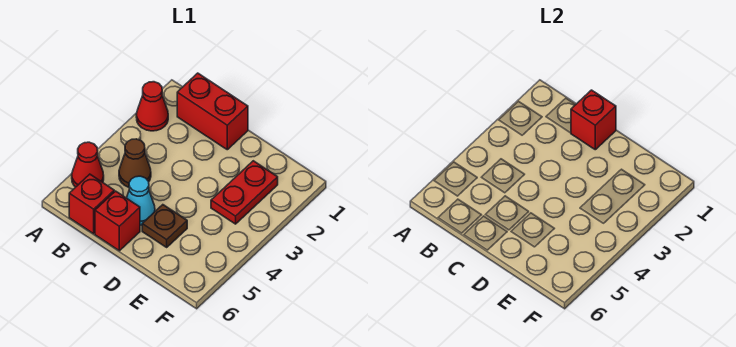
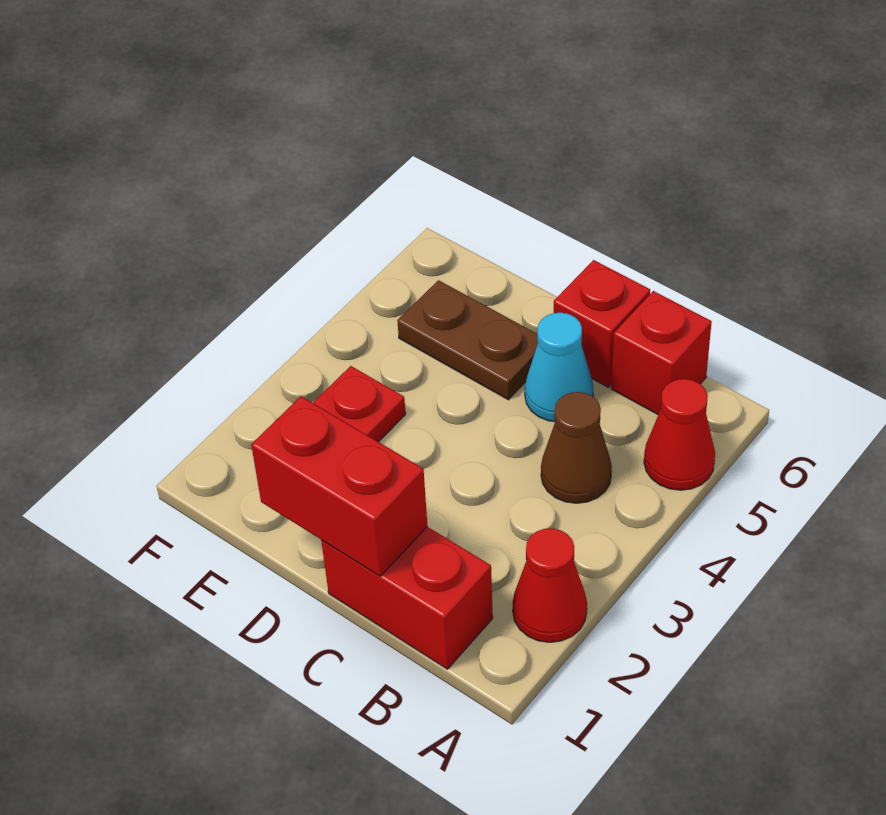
red 1x1 brick [571,90,616,150] -> red 1x2 brick [251,396,427,576]
brown 1x1 plate [142,205,187,247] -> brown 1x2 plate [397,280,538,400]

